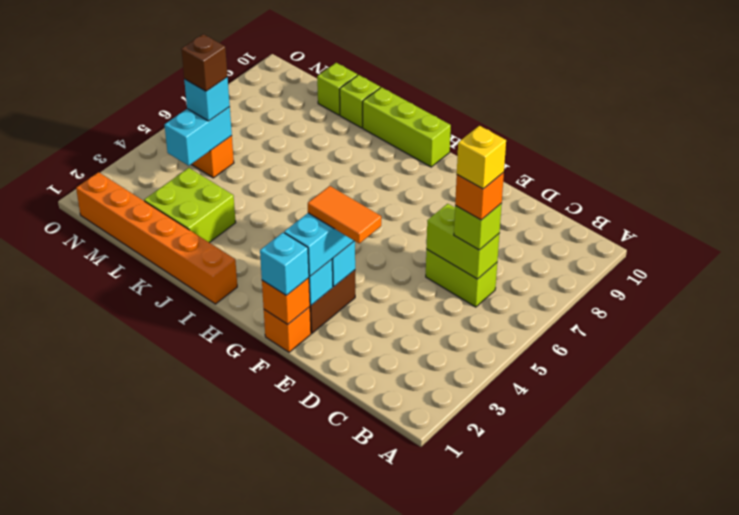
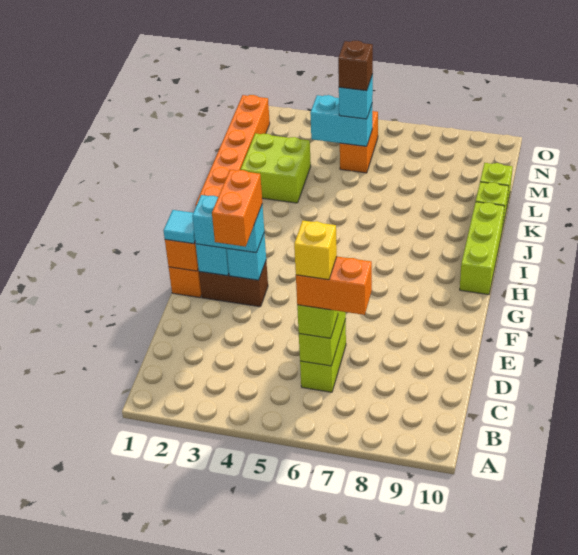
orange 1x1 brick [455,172,504,220] -> orange 1x2 brick [296,257,372,315]
orange 1x2 tile [308,186,381,243] -> orange 1x2 brick [212,170,262,247]
cyan 1x1 brick [260,233,309,295] -> cyan 1x1 tile [164,210,195,244]

